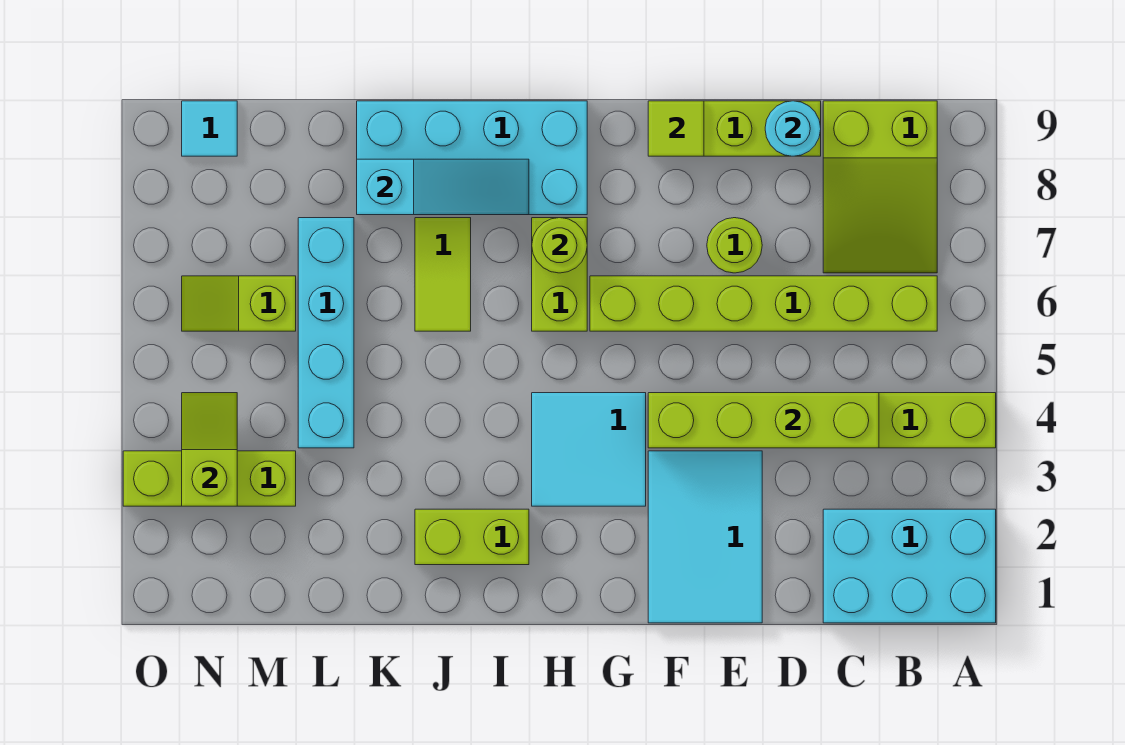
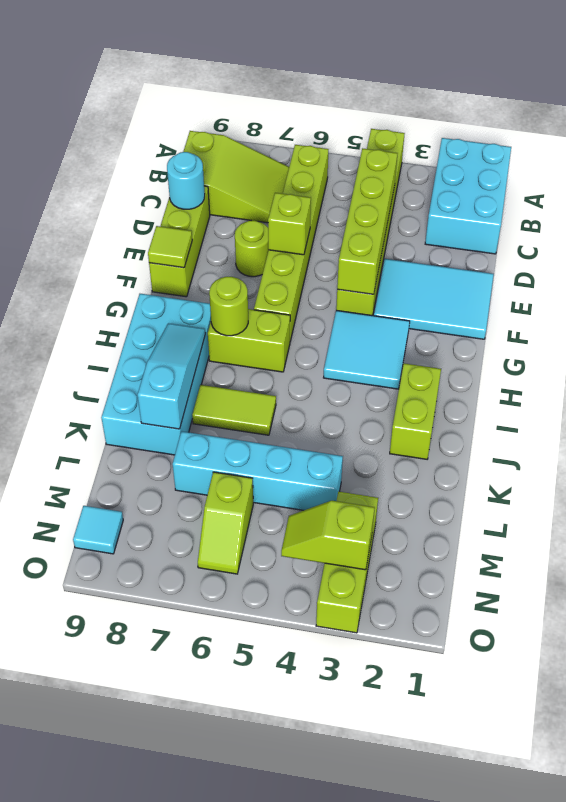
none -> lime 1x1 brick [268,193,311,255]

